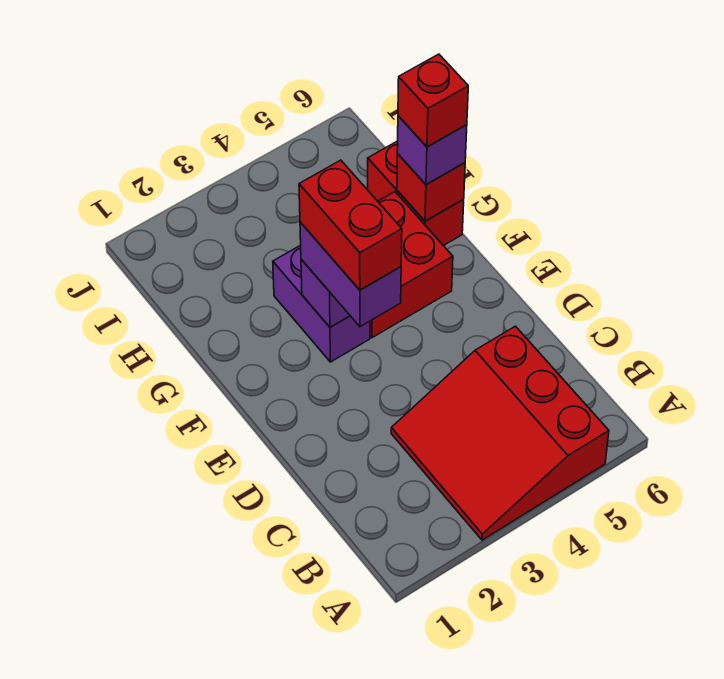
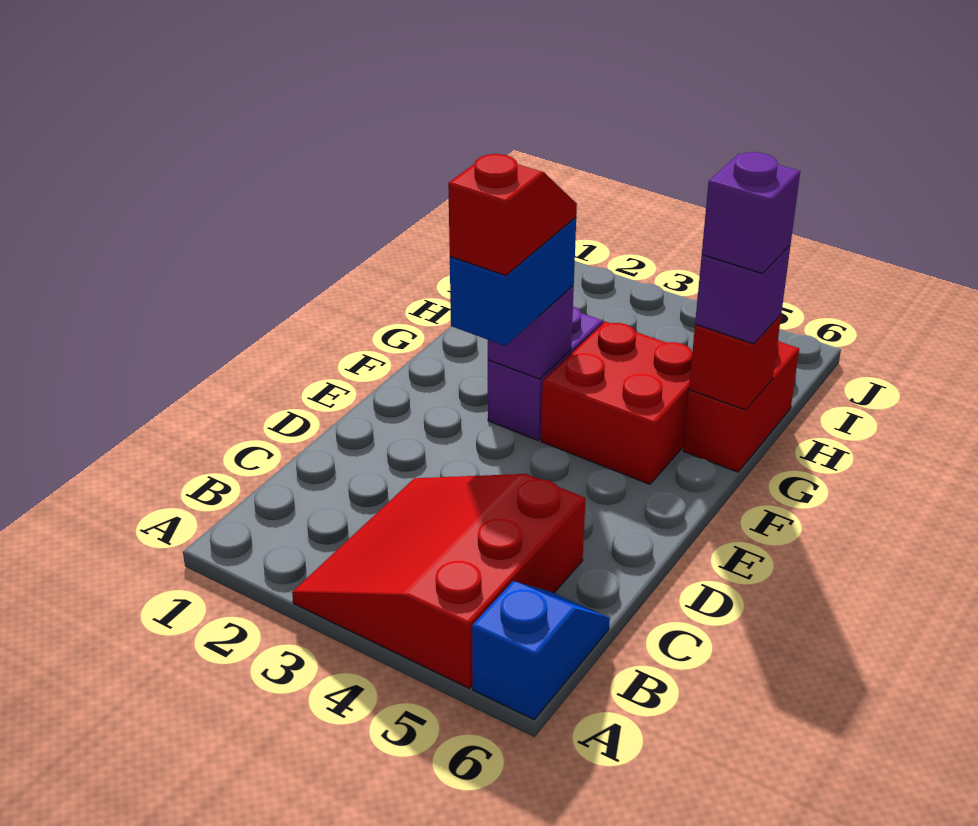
none -> blue 1x2 slope [472,581,610,720]
purple 1x2 brick [300,222,401,327] -> blue 1x2 brick [450,217,576,346]
red 1x2 brick [299,160,402,290] -> red 1x2 slope [448,154,577,276]
red 1x1 brick [398,54,468,147] -> purple 1x1 brick [702,152,800,274]

